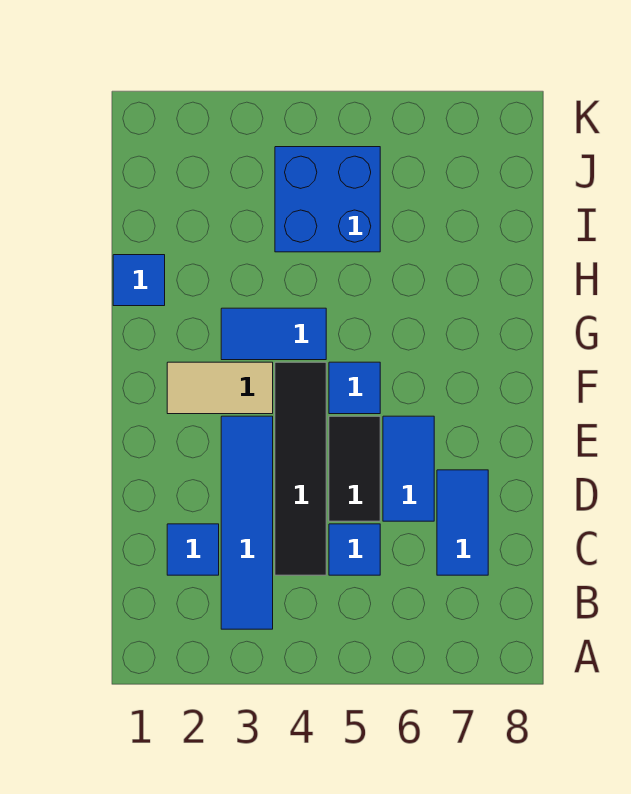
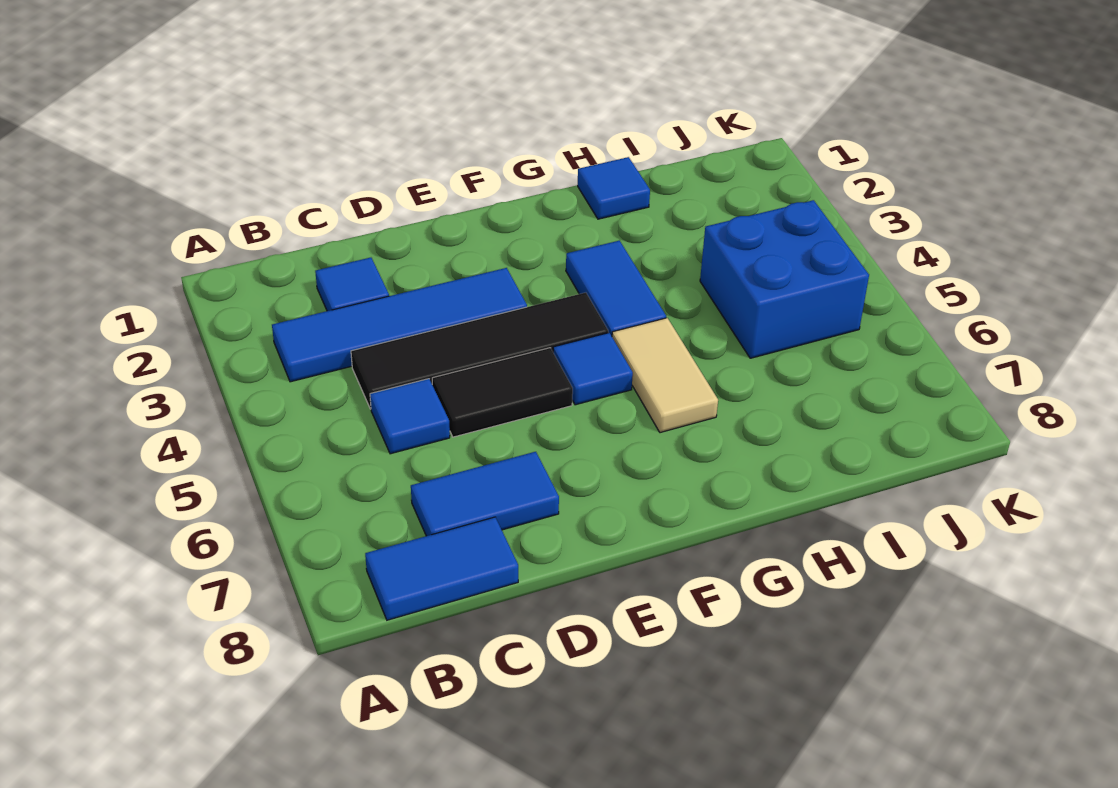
blue 1x2 tile [383,416,434,521] -> blue 1x2 tile moved to [365,517,518,620]
tan 1x2 tile [167,362,273,414] -> tan 1x2 tile moved to [612,318,718,433]

